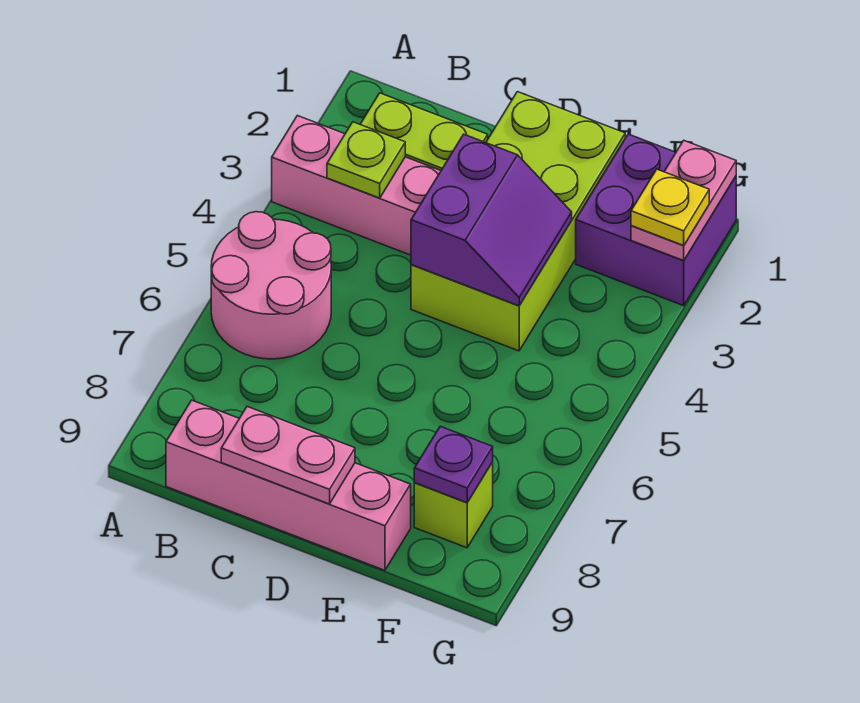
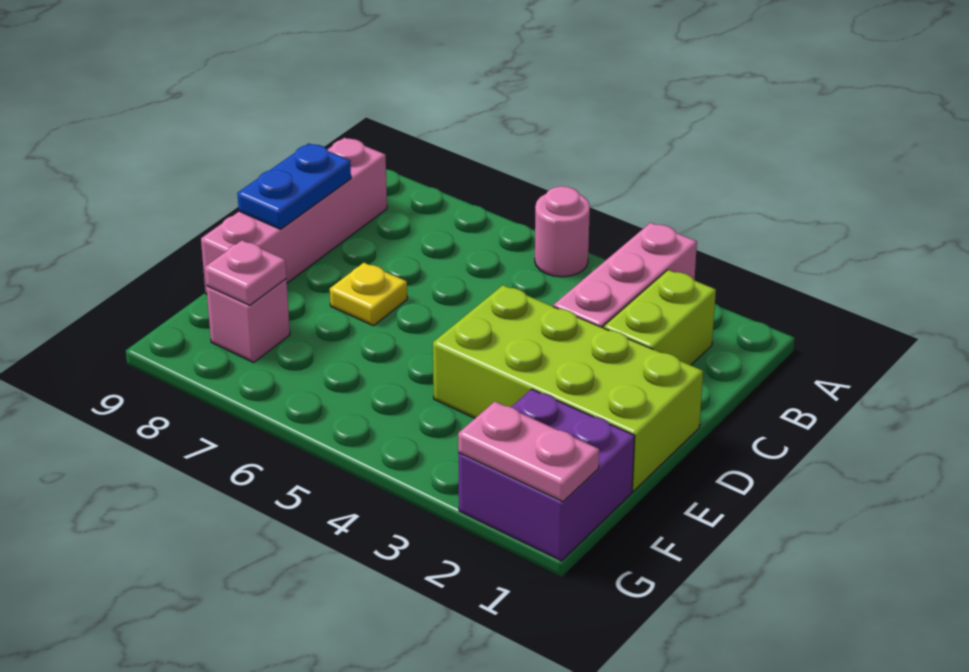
pink 2x2 round brick [211,212,331,359] -> pink 1x1 round brick [535,186,590,277]
lime 1x1 plate [327,122,405,198] -> none
pink 1x2 plate [221,407,355,504] -> blue 1x2 plate [237,143,351,229]
purple 2x2 slope [411,134,572,306] -> none
lime 1x1 brick [414,462,493,548] -> pink 1x1 brick [206,279,290,362]
purple 1x1 plate [414,426,493,503] -> pink 1x1 plate [205,240,286,305]
yellow 1x1 plate [631,169,709,245] -> yellow 1x1 plate moved to [330,263,407,326]

